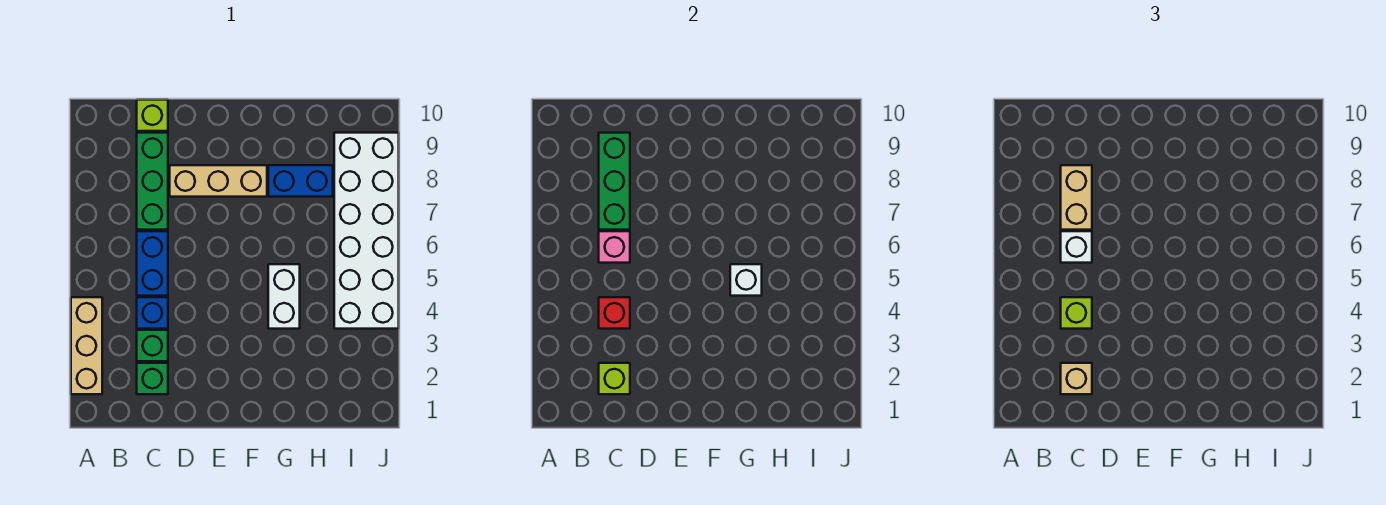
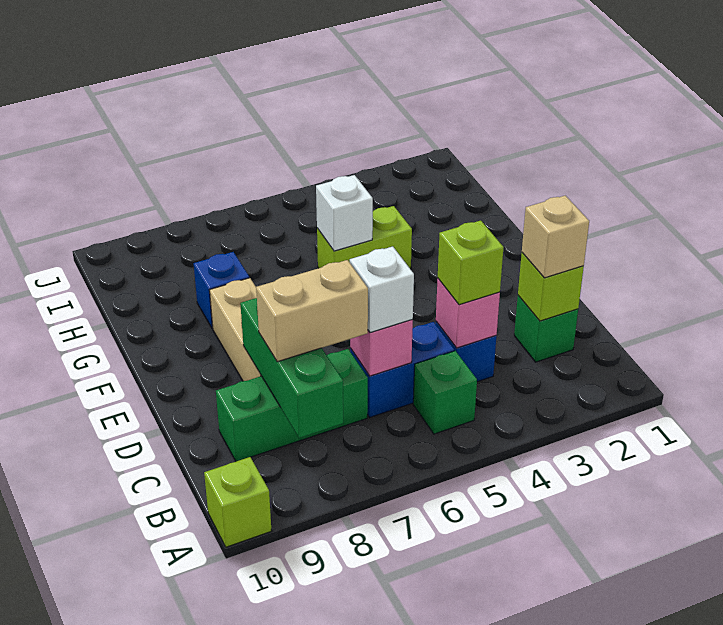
tan 1x3 brick [71,297,102,394] -> none
green 1x1 brick [137,330,168,361] -> green 1x1 brick moved to [413,351,477,434]
red 1x1 brick [599,297,630,329] -> pink 1x1 brick [436,279,500,348]
green 1x3 brick [599,133,630,230] -> green 1x3 brick turned to [240,298,343,438]
lime 1x1 brick [137,100,168,131] -> lime 1x1 brick moved to [204,457,271,547]
white 1x2 brick [268,264,300,329] -> lime 1x2 brick [317,206,412,269]
blue 1x2 brick [268,165,333,197] -> blue 1x1 brick [194,252,249,329]
white 2x6 brick [334,133,399,329] -> none

